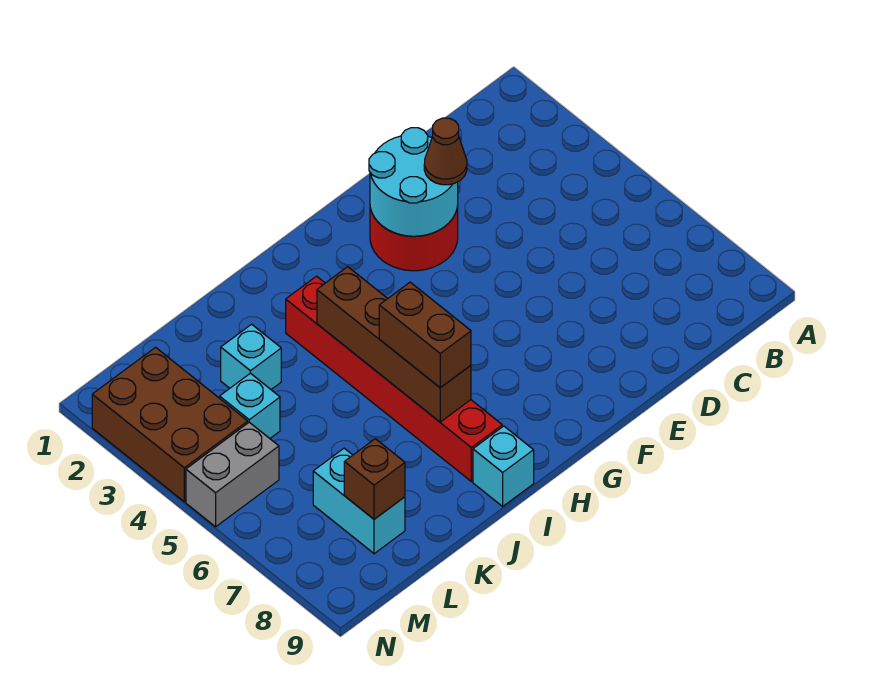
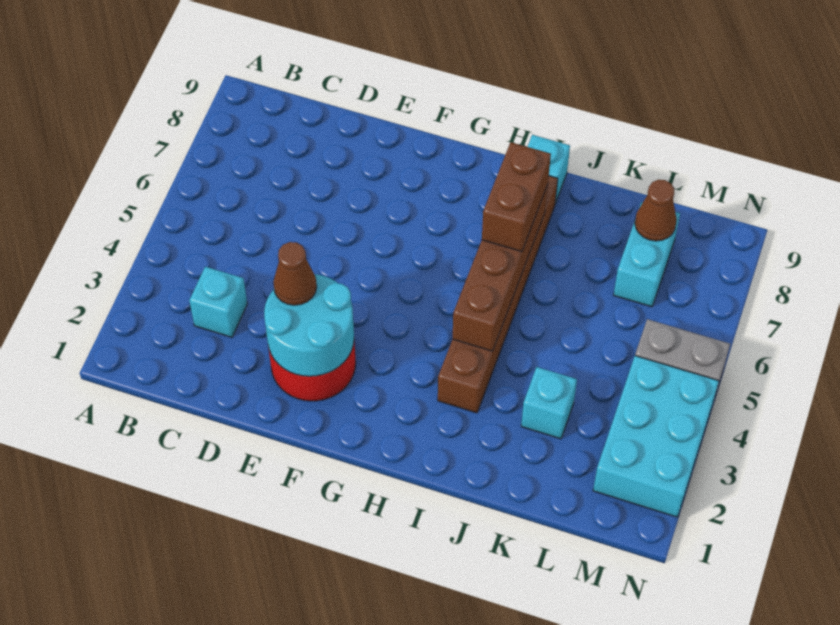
red 1x6 brick [286,276,502,481] -> brown 1x6 brick [438,176,558,413]
cyan 1x1 brick [220,373,280,438] -> cyan 1x1 brick moved to [189,267,247,337]
brown 1x1 brick [344,439,405,519] -> brown 1x1 cone [635,180,677,241]
brown 2x3 brick [92,347,248,502] -> cyan 2x3 brick [593,356,719,517]

